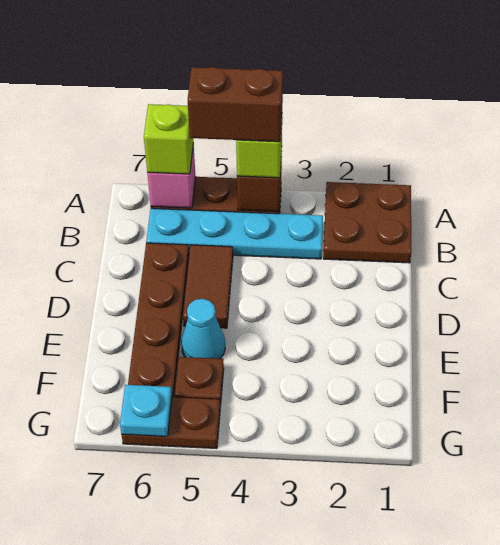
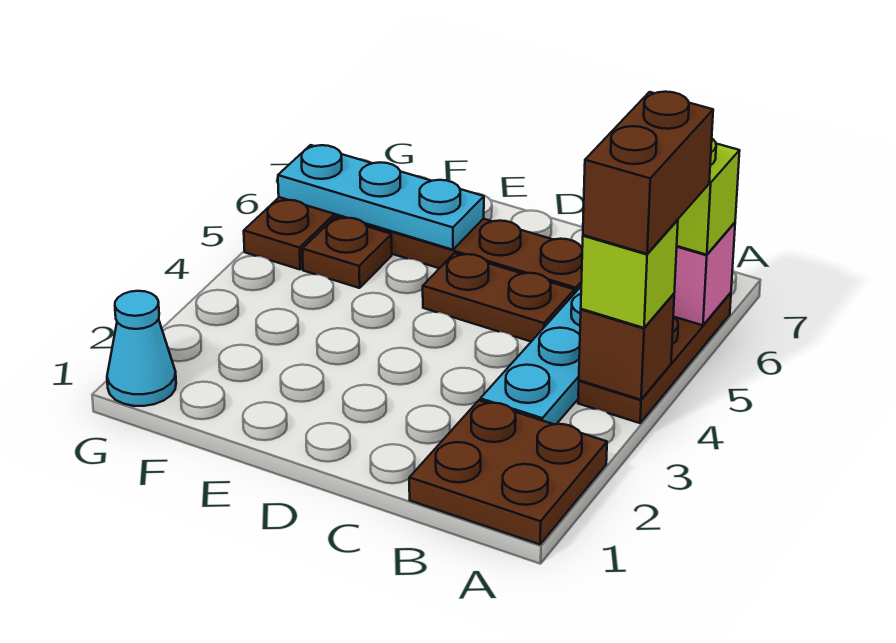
brown 1x2 tile [183,245,233,328] -> brown 1x2 plate [423,253,574,342]
cyan 1x1 cone [181,299,225,359] -> cyan 1x1 cone moved to [107,291,176,406]
cyan 1x1 plate [120,385,172,436] -> cyan 1x3 plate [278,145,484,250]

